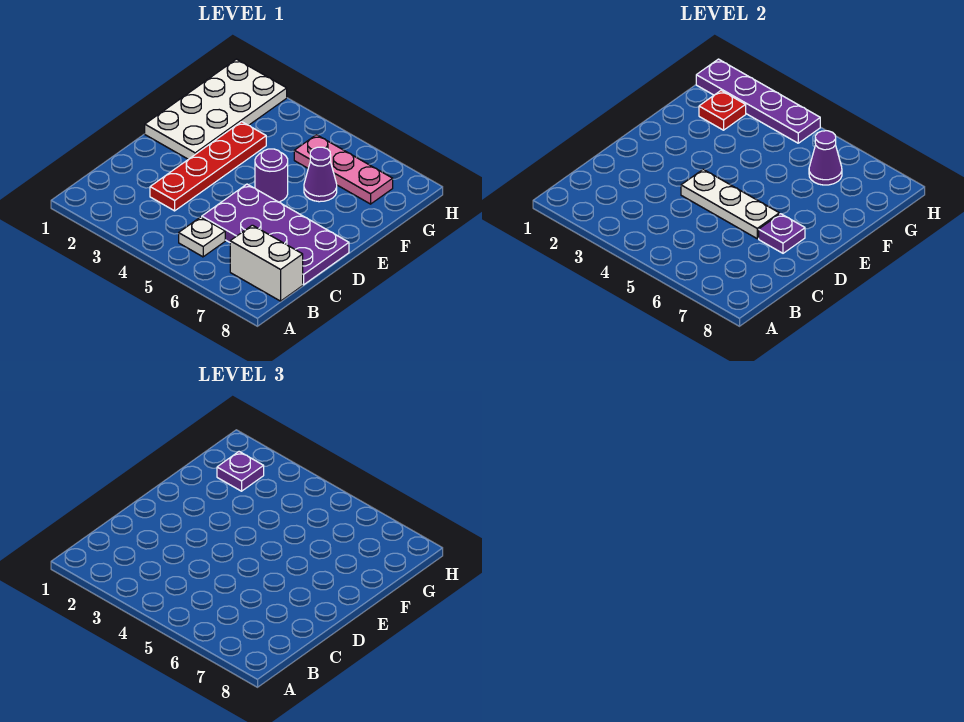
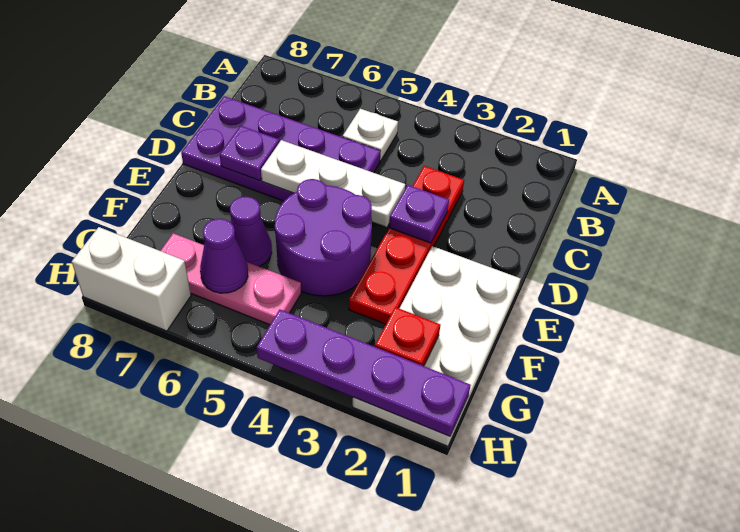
white 1x2 brick [230,225,303,301] -> white 1x2 brick moved to [72,227,191,331]
purple 1x1 round brick [255,149,288,202] -> purple 2x2 round brick [275,179,372,296]
purple 1x1 plate [217,452,264,491] -> purple 1x1 plate moved to [389,185,449,243]

